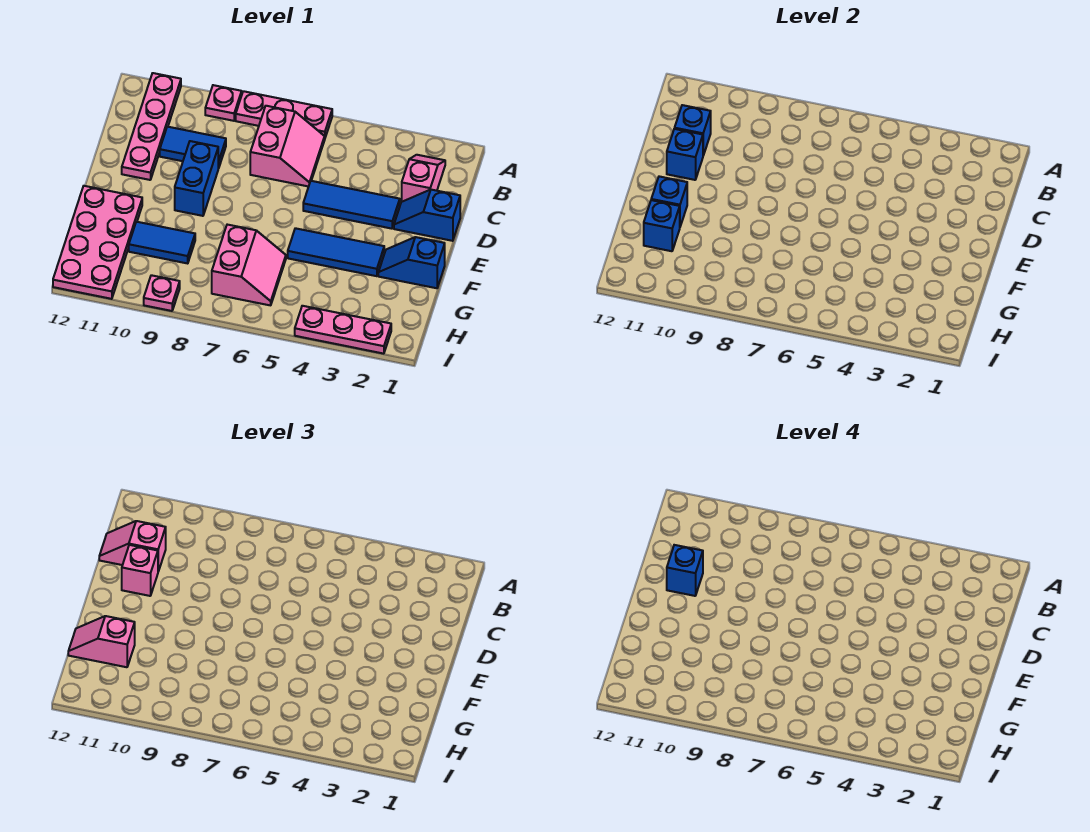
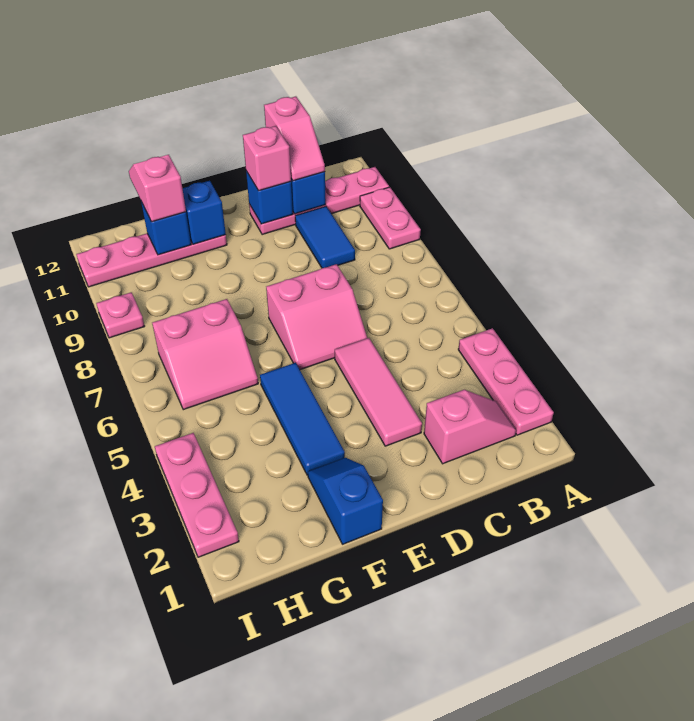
pink 1x3 plate [236,91,332,137] -> pink 1x3 plate moved to [458,328,554,435]
pink 1x1 plate [205,85,242,121] -> pink 1x2 plate [360,187,421,249]
pink 2x2 slope [250,106,325,187] -> pink 2x2 slope moved to [266,264,367,370]
pink 1x2 slope [99,521,166,571] -> pink 1x2 slope turned to [264,96,325,181]
blue 1x2 slope [394,190,460,241] -> none
blue 1x3 tile [303,181,400,229] -> pink 1x3 tile [335,338,422,446]
blue 1x2 brick [175,141,218,216] -> none
blue 1x1 brick [667,545,703,596] -> none
pink 2x4 plate [53,186,142,299] -> pink 1x4 plate [76,233,227,287]
blue 1x2 tile [129,222,195,263] -> none

